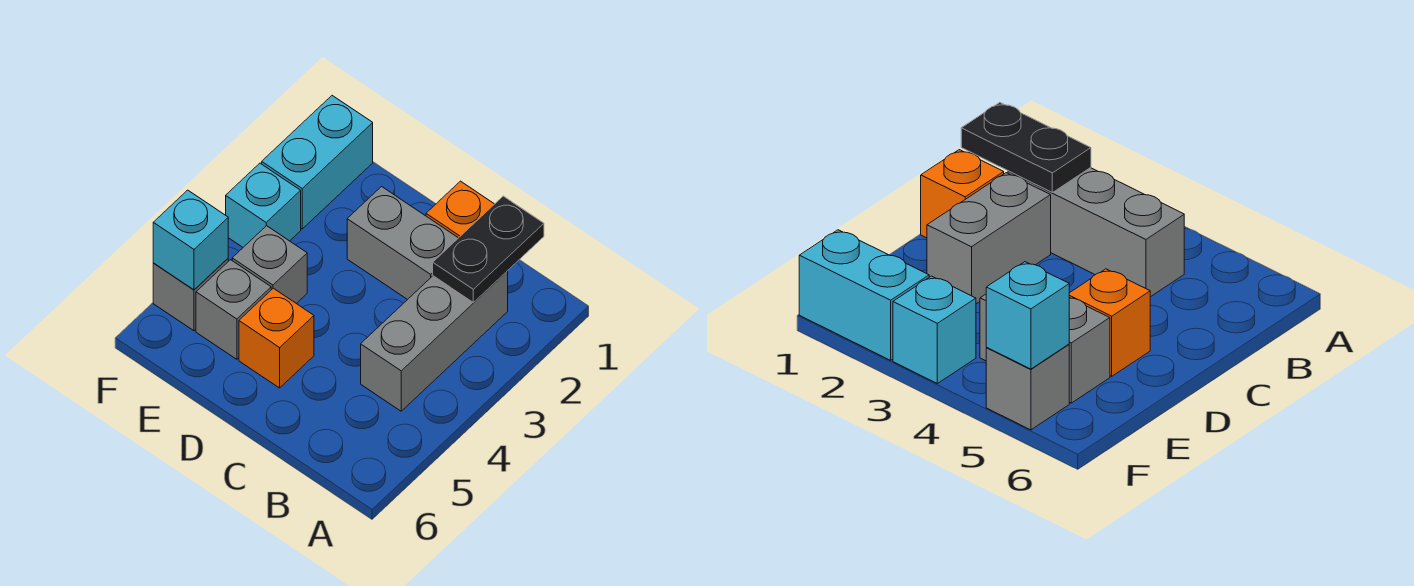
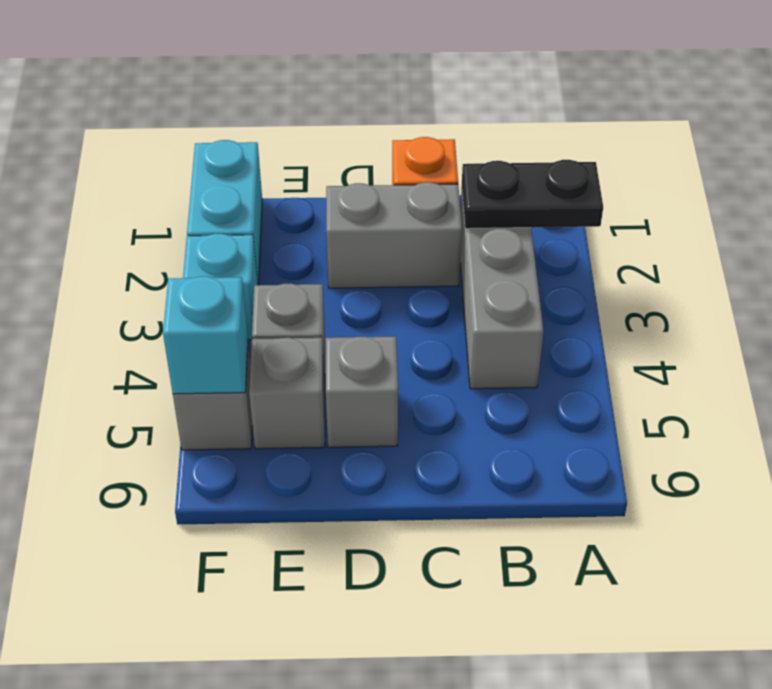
black 1x2 plate [433,196,544,303] -> black 1x2 plate turned to [462,160,603,229]
orange 1x1 brick [239,288,314,388] -> grey 1x1 brick [326,336,398,447]

